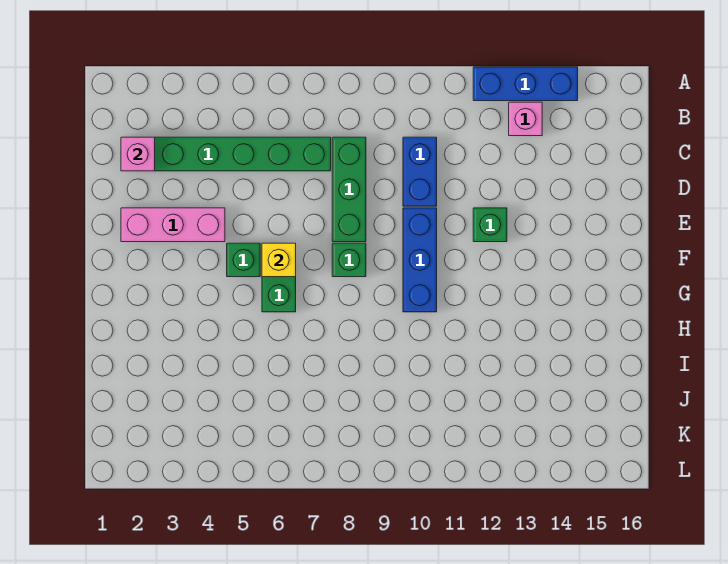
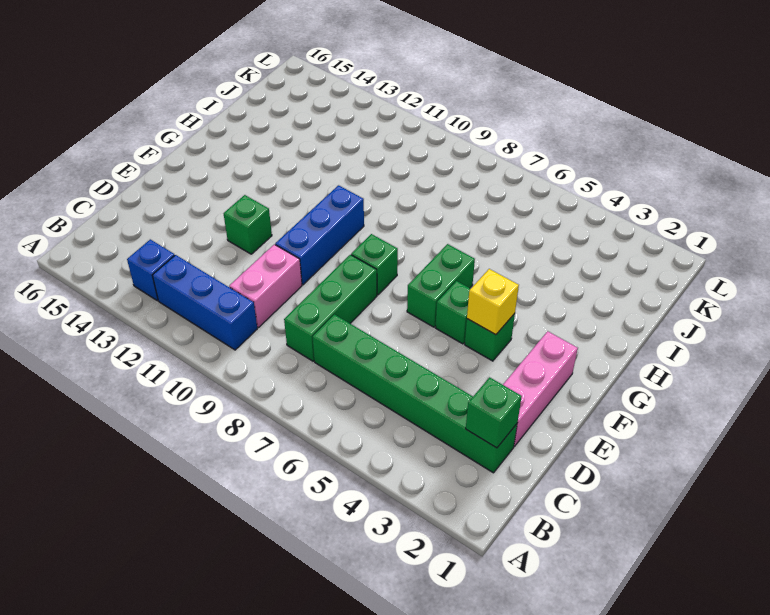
blue 1x3 brick [473,67,578,101] -> blue 1x3 brick moved to [152,255,257,350]
pink 1x1 brick [509,102,542,136] -> blue 1x1 brick [127,239,175,301]
pink 1x1 brick [121,137,155,171] -> green 1x1 brick [466,377,522,448]
blue 1x2 brick [403,137,437,206] -> pink 1x2 brick [229,244,302,328]
pink 1x3 brick [121,208,225,242] -> pink 1x3 brick turned to [503,331,578,447]
none -> green 1x1 brick [465,314,515,361]
yellow 1x1 brick [262,243,296,277] -> yellow 1x1 brick moved to [467,269,519,335]

